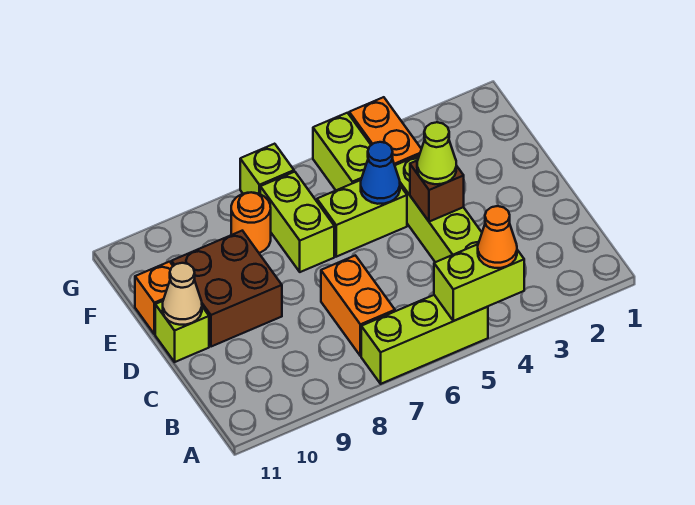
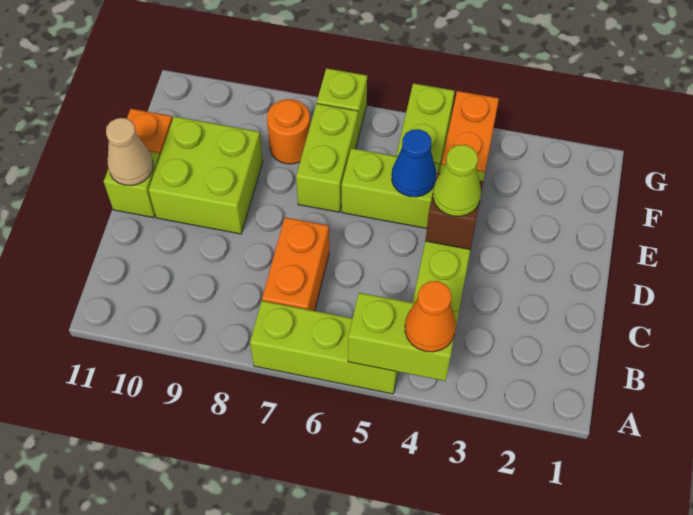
brown 2x2 brick [171,231,282,347] -> lime 2x2 brick [149,116,263,234]

